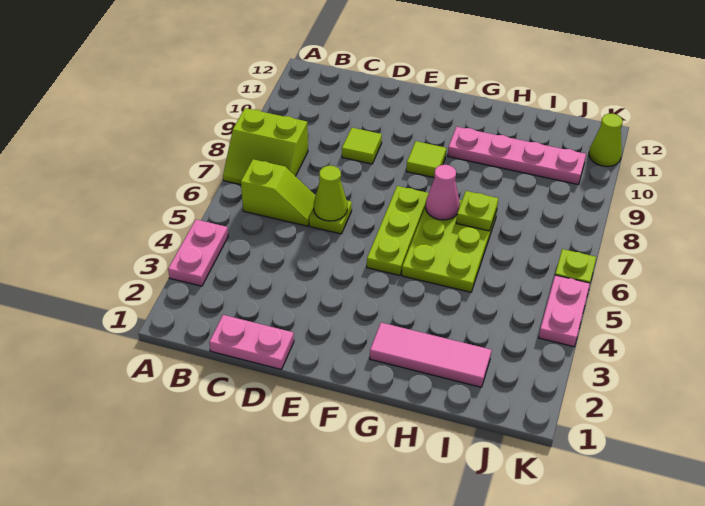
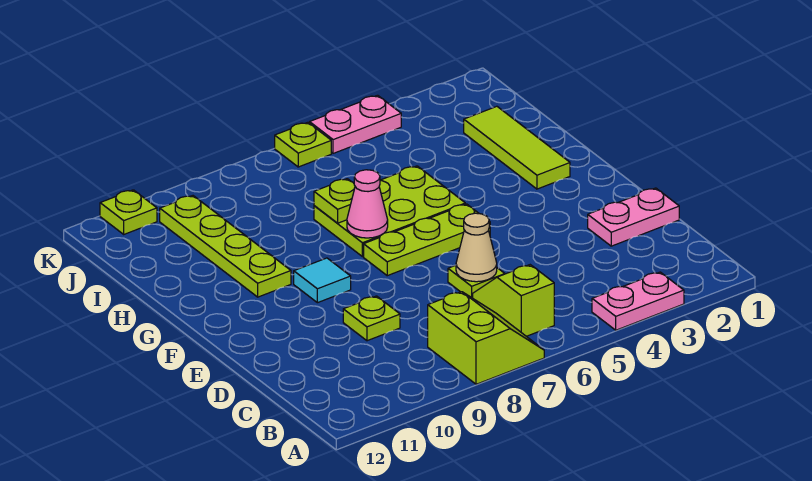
pink 1x2 plate [209,315,294,370] -> pink 1x2 plate turned to [588,188,679,246]
lime 1x1 cone [314,166,347,221] -> tan 1x1 cone [456,213,497,282]
lime 1x1 tile [342,128,382,164] -> lime 1x1 plate [343,296,400,341]
lime 1x1 tile [406,141,446,178] -> cyan 1x1 tile [294,258,351,303]
pink 1x3 tile [370,323,491,387] -> lime 1x3 tile [464,106,570,189]
pink 1x4 plate [448,127,586,184] -> lime 1x4 plate [160,196,291,297]
lime 1x1 cone [589,114,622,166] -> lime 1x1 plate [100,190,157,234]

